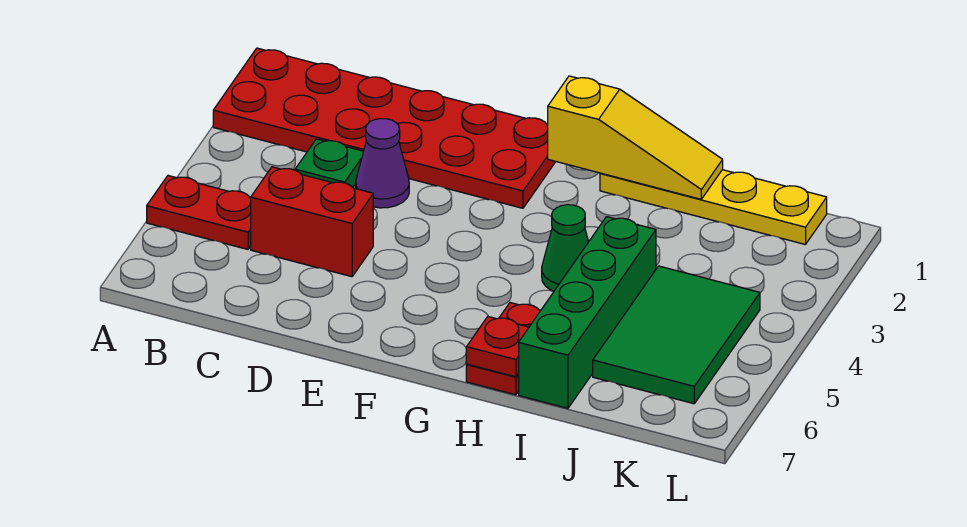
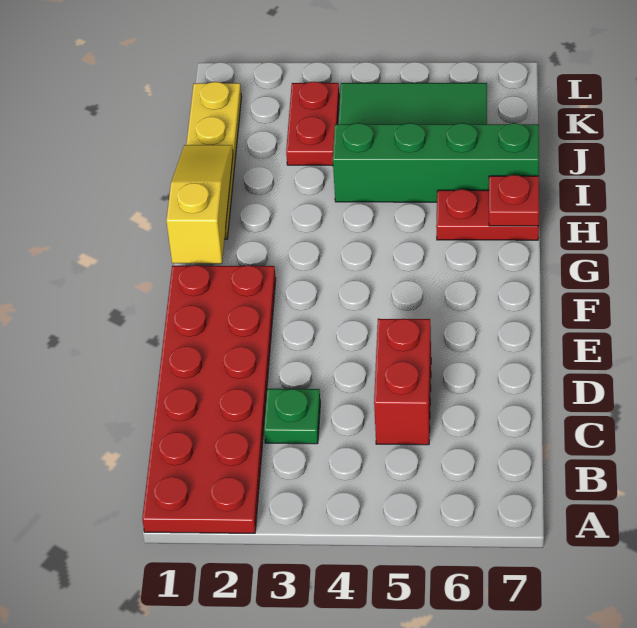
red 1x2 plate [147,176,251,249] -> red 1x2 plate moved to [286,82,339,166]
purple 1x1 cone [356,119,409,208] -> none
green 1x1 cone [542,205,588,291] -> none

